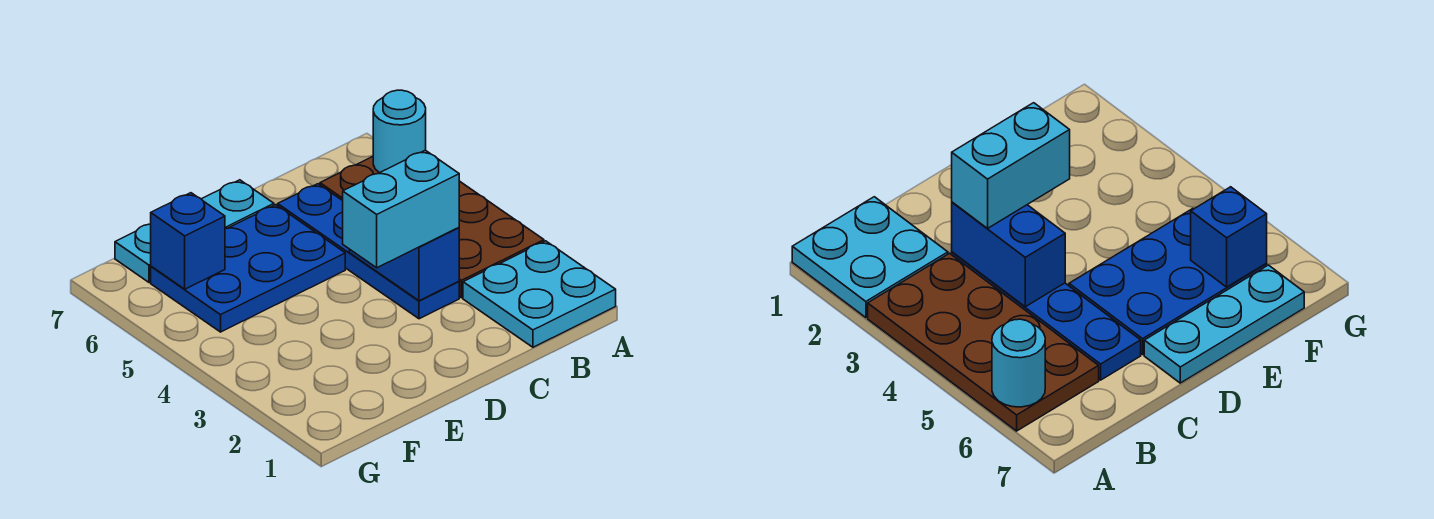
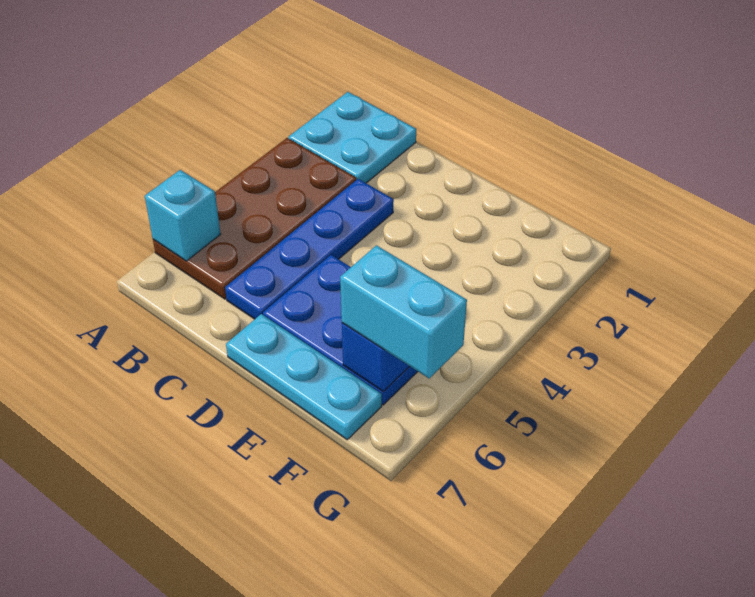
cyan 1x1 round brick [373,90,426,173] -> cyan 1x1 brick [145,170,221,261]
blue 1x2 brick [349,228,459,301] -> none
cyan 1x2 brick [343,150,459,268] -> cyan 1x2 brick moved to [340,245,467,378]

